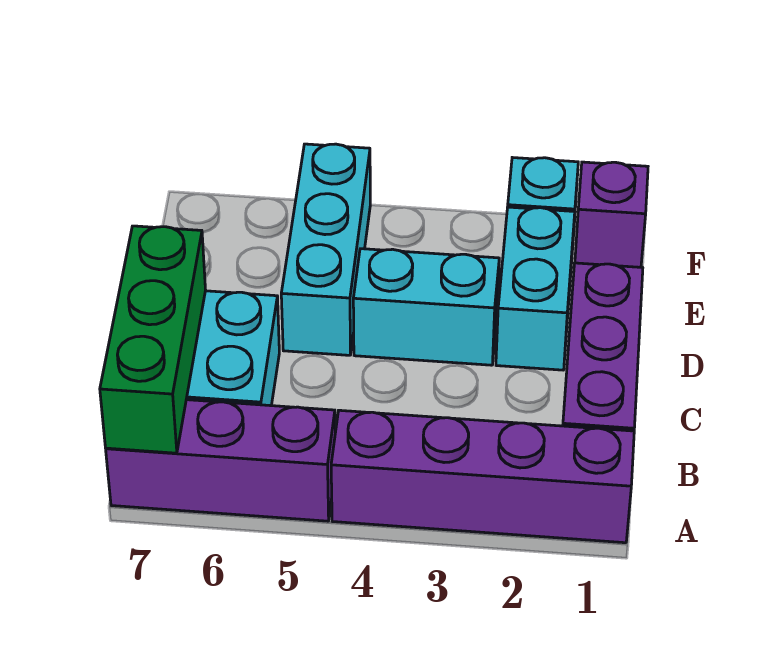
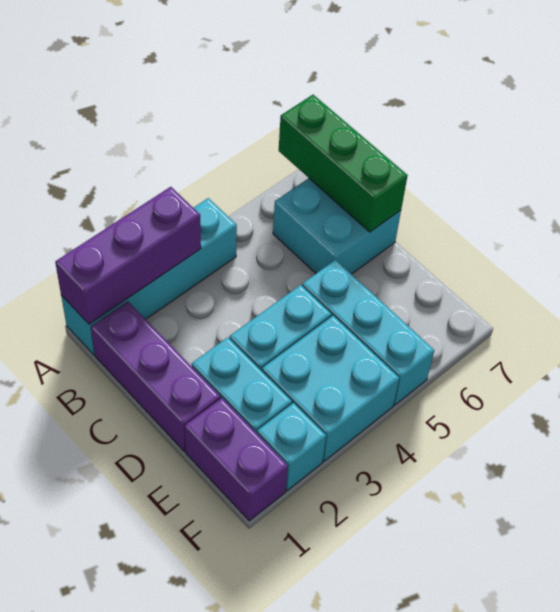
purple 1x4 brick [331,410,634,543] -> cyan 1x4 brick [61,198,237,355]
purple 1x3 brick [106,400,335,521] -> purple 1x3 brick moved to [55,187,201,324]
none -> cyan 2x2 brick [262,316,399,461]
purple 1x1 brick [575,162,648,267] -> purple 1x2 brick [185,398,288,521]

